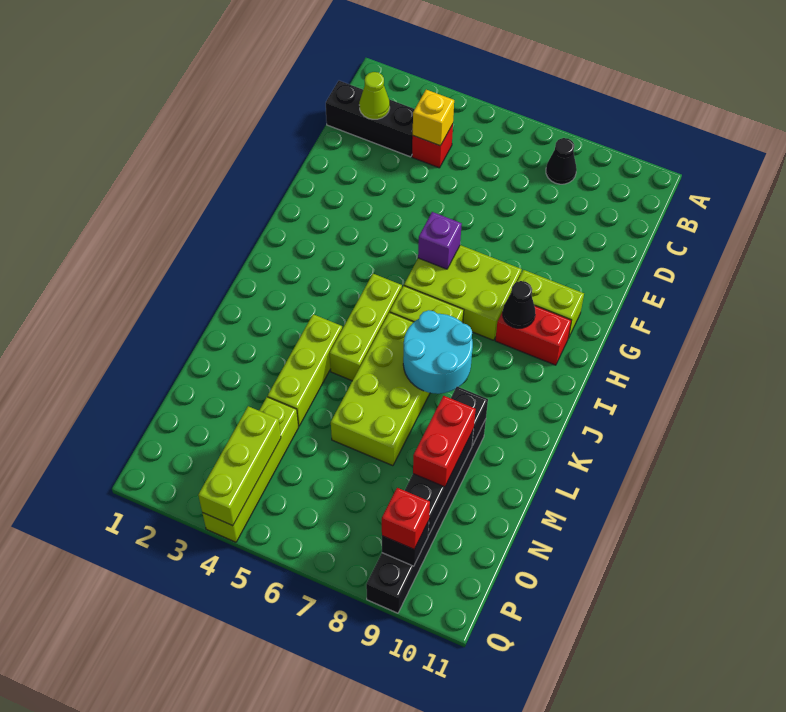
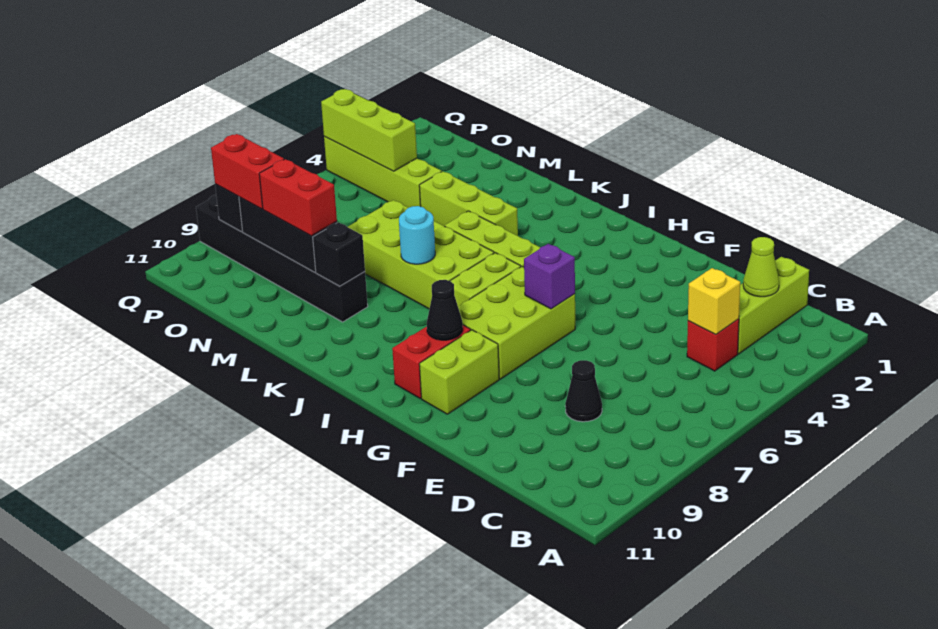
black 1x1 cone [546,138,577,184] -> black 1x1 cone moved to [565,360,602,422]
black 1x3 brick [326,81,415,157] -> lime 1x3 brick [738,257,809,354]
cyan 2x2 round brick [403,310,473,394] -> cyan 1x1 round brick [399,206,435,264]
red 1x1 brick [382,488,430,549] -> red 1x2 brick [211,134,284,209]

